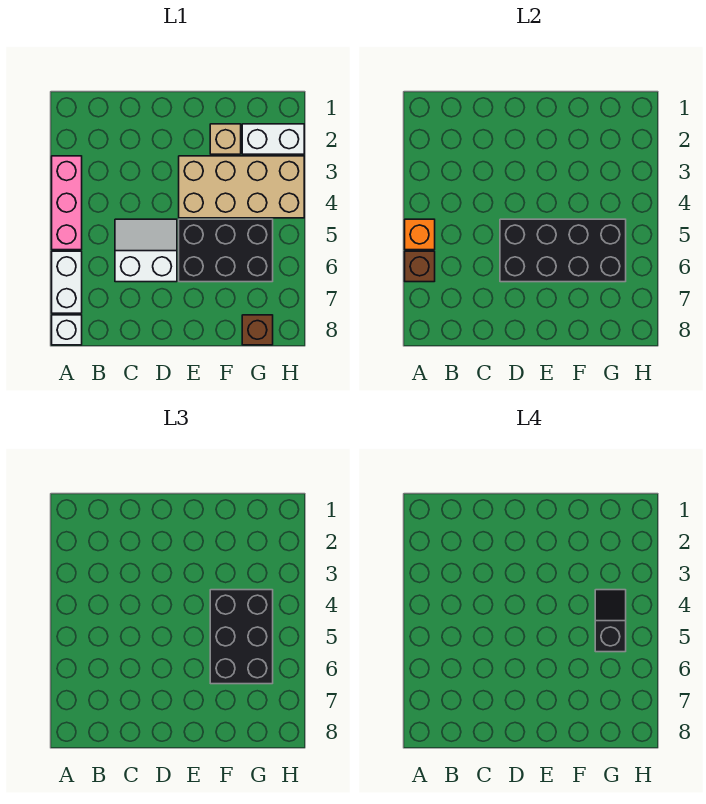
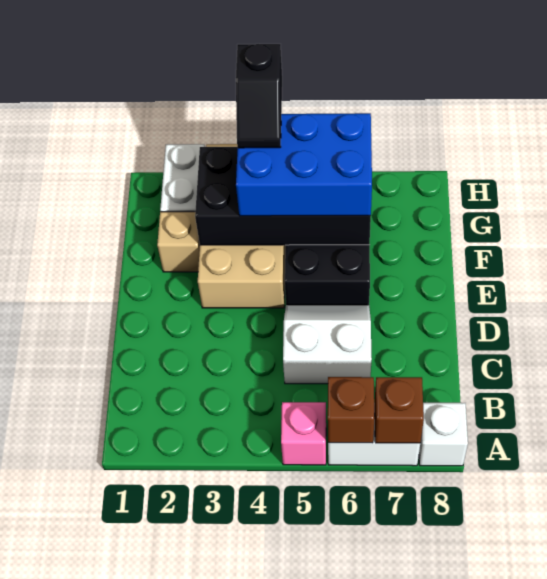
pink 1x3 brick [52,156,82,250] -> pink 1x1 brick [281,402,326,465]
orange 1x1 brick [405,219,435,250] -> none
white 2x2 slope [115,219,177,282] -> white 2x2 slope turned to [283,305,372,384]
black 2x4 brick [500,219,626,282] -> black 2x4 brick turned to [195,147,371,245]
black 2x3 brick [210,590,273,684] -> blue 2x3 brick [236,113,372,216]
black 1x2 slope [595,590,626,652] -> black 1x2 slope turned to [236,44,282,148]
brown 1x1 brick [242,315,273,345] -> brown 1x1 brick moved to [374,377,424,443]

